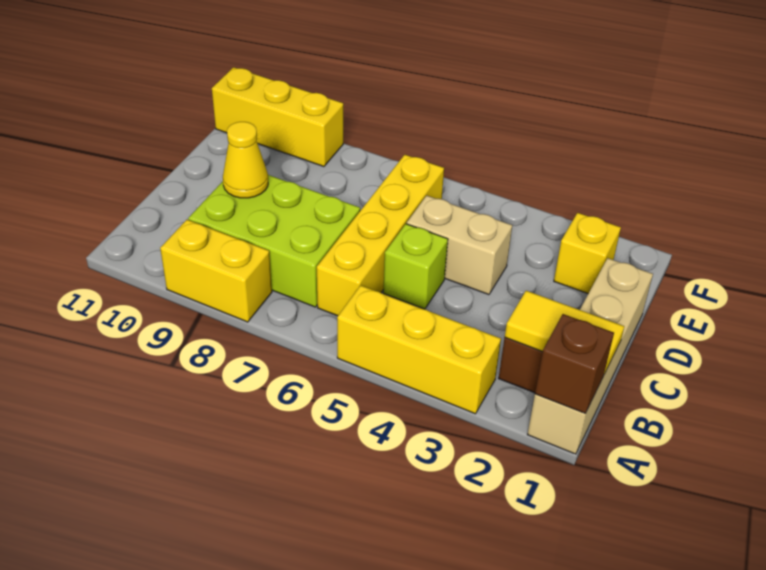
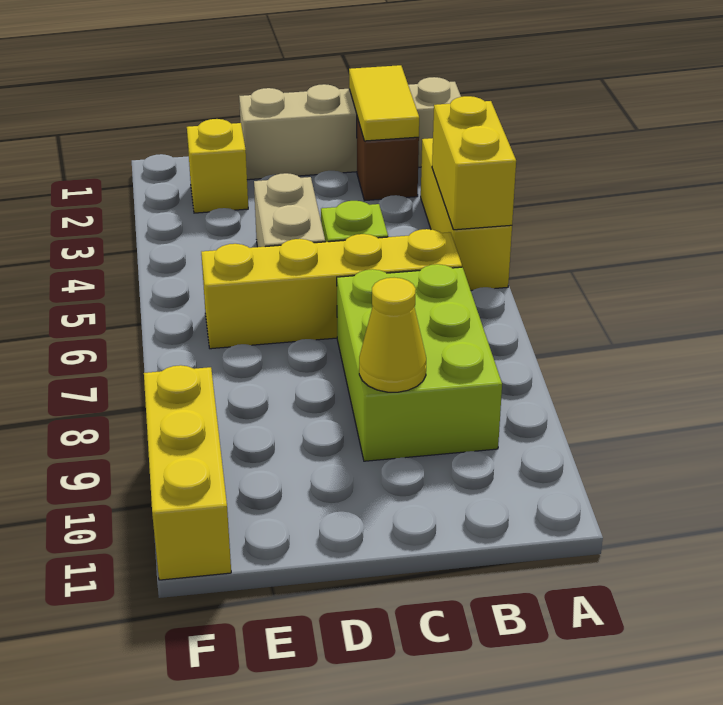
brown 1x1 brick [535,314,614,413] -> none
yellow 1x2 brick [160,220,272,322] -> yellow 1x2 brick moved to [432,96,516,230]

